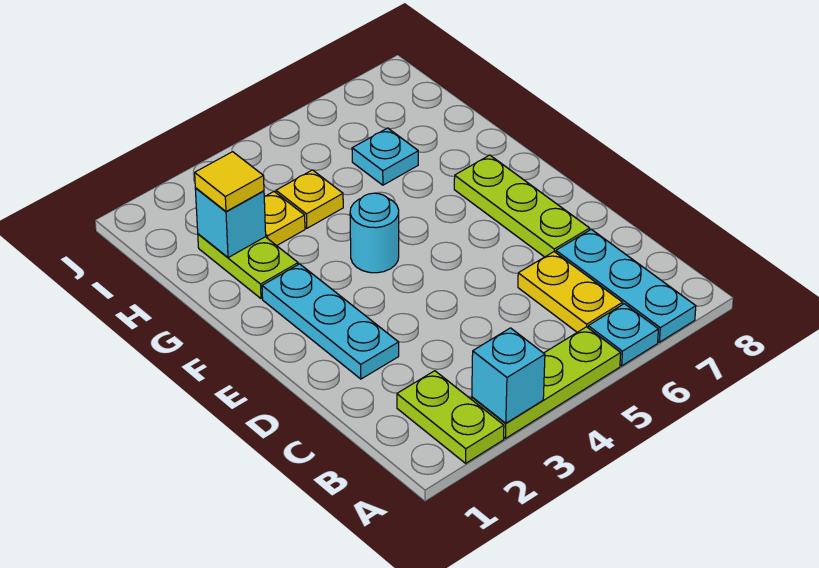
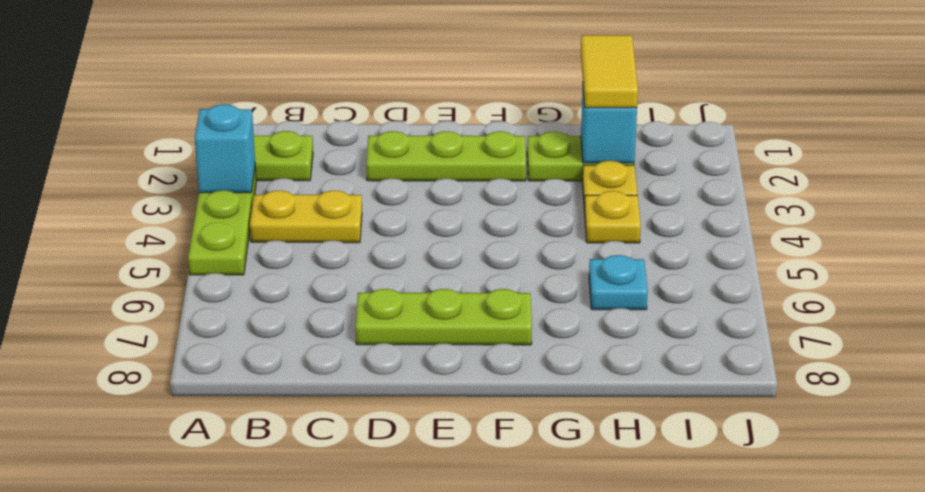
cyan 1x1 plate [588,304,658,366] -> none
cyan 1x3 plate [556,229,696,342] -> none
yellow 1x2 plate [518,252,623,332] -> yellow 1x2 plate moved to [250,191,362,243]
cyan 1x3 plate [262,264,399,379] -> lime 1x3 plate [366,131,526,181]
cyan 1x1 round brick [350,193,399,273] -> none
yellow 1x1 tile [195,152,264,212] -> yellow 1x2 tile [581,35,638,108]

